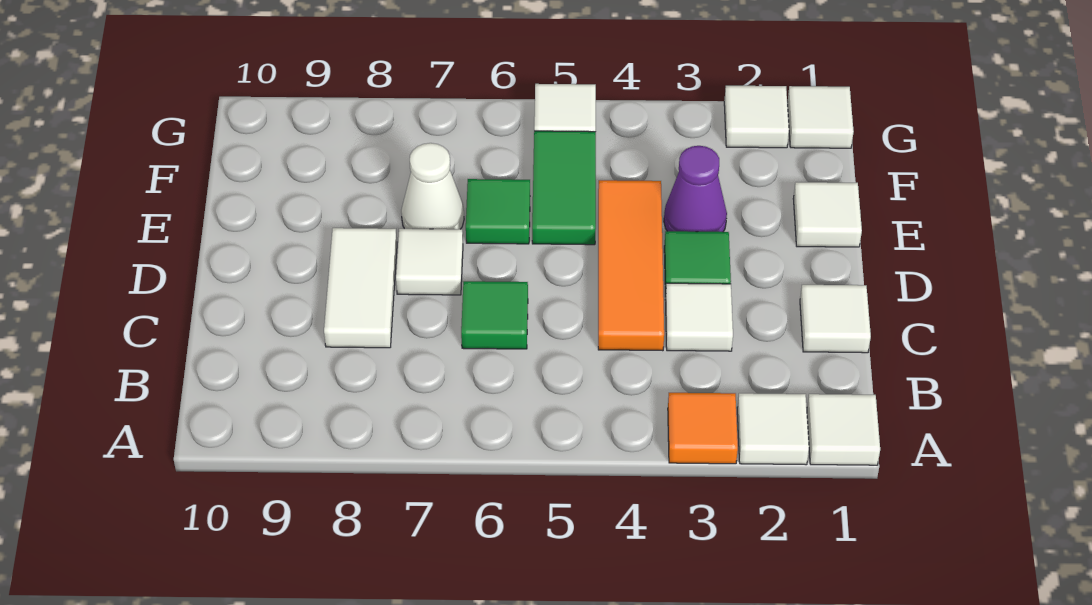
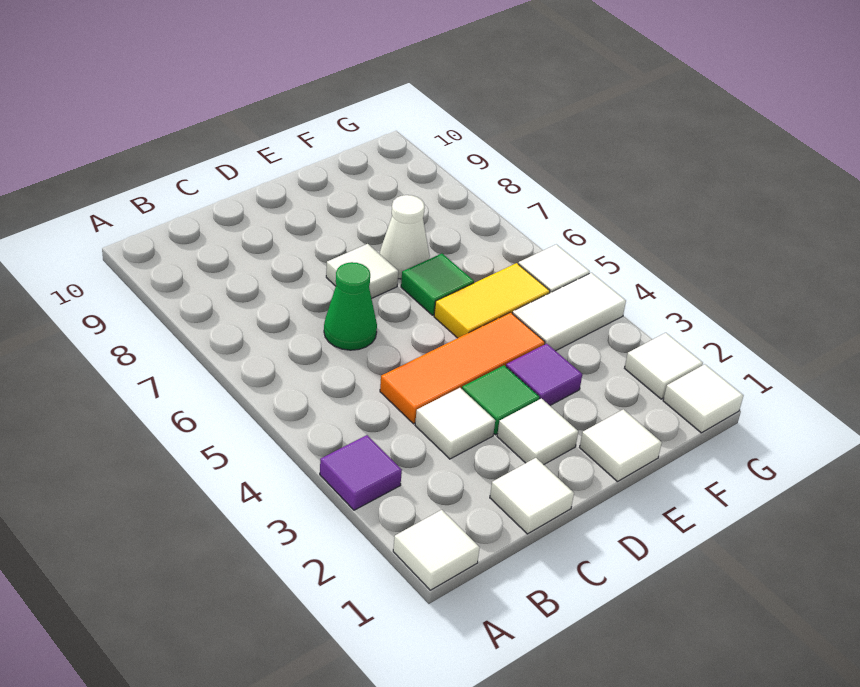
white 1x1 tile [737,393,809,465] -> white 1x1 tile moved to [497,398,578,465]
orange 1x1 tile [668,393,738,464] -> purple 1x1 tile [320,435,402,510]
green 1x1 tile [461,281,528,349] -> green 1x1 cone [324,262,377,350]
white 1x2 tile [324,228,397,348] -> white 1x2 tile moved to [512,273,626,351]
purple 1x1 cone [664,146,727,232] -> purple 1x1 tile [506,344,582,405]
green 1x2 tile [532,131,596,245] -> yellow 1x2 tile [434,263,550,338]

